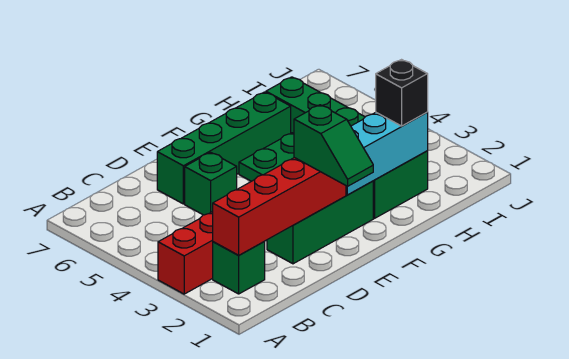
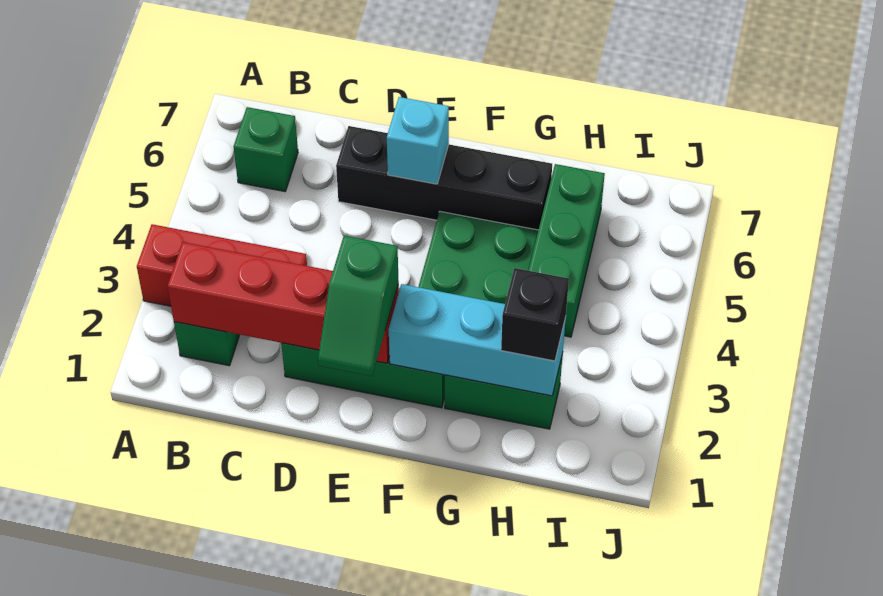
green 1x1 brick [185,152,237,215] -> green 1x1 brick moved to [233,107,298,192]
green 1x4 brick [157,92,291,204] -> black 1x4 brick [336,126,552,230]
none -> cyan 1x1 brick [387,97,449,184]

